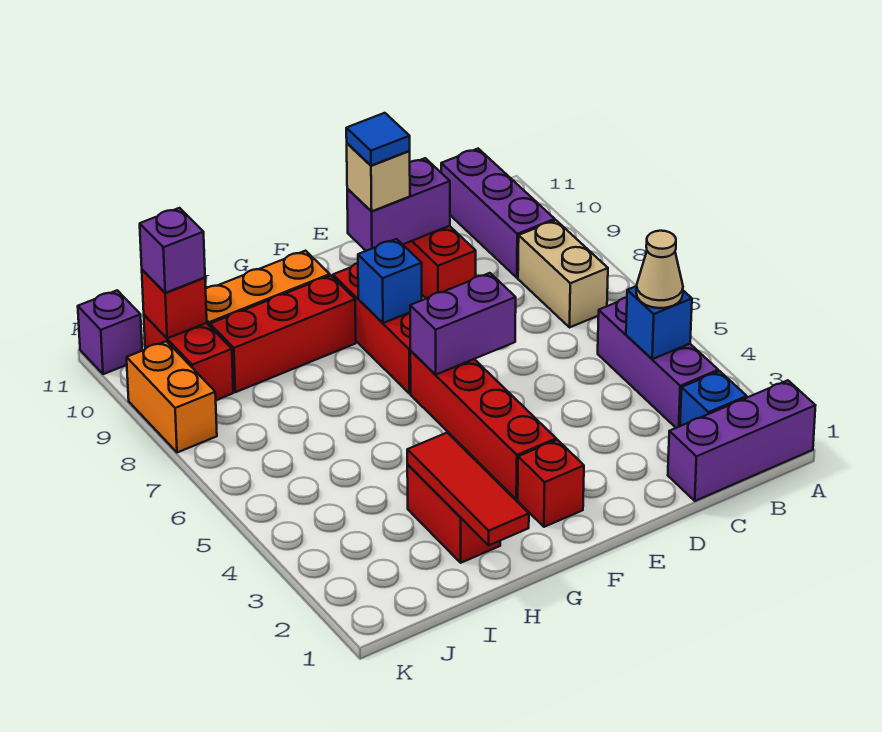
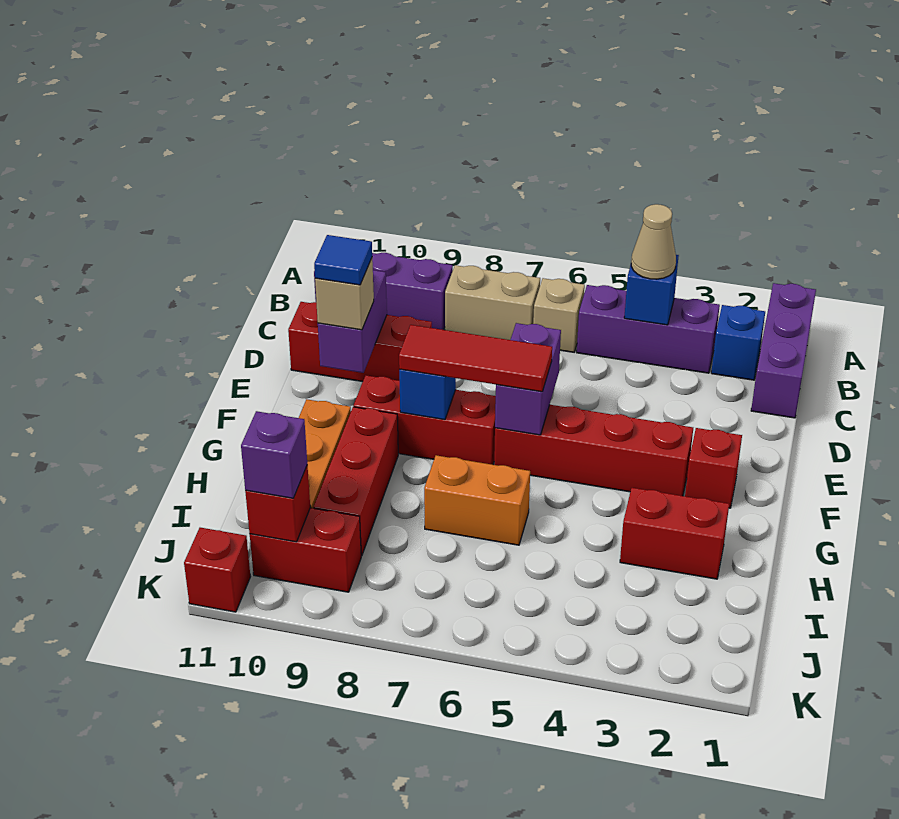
none -> tan 1x1 brick [533,278,585,352]
red 1x3 tile [407,433,529,545] -> red 1x3 tile moved to [399,325,552,392]
orange 1x2 brick [127,341,217,453] -> orange 1x2 brick moved to [424,455,530,545]
purple 1x1 brick [78,290,142,374] -> red 1x1 brick [184,528,251,612]

